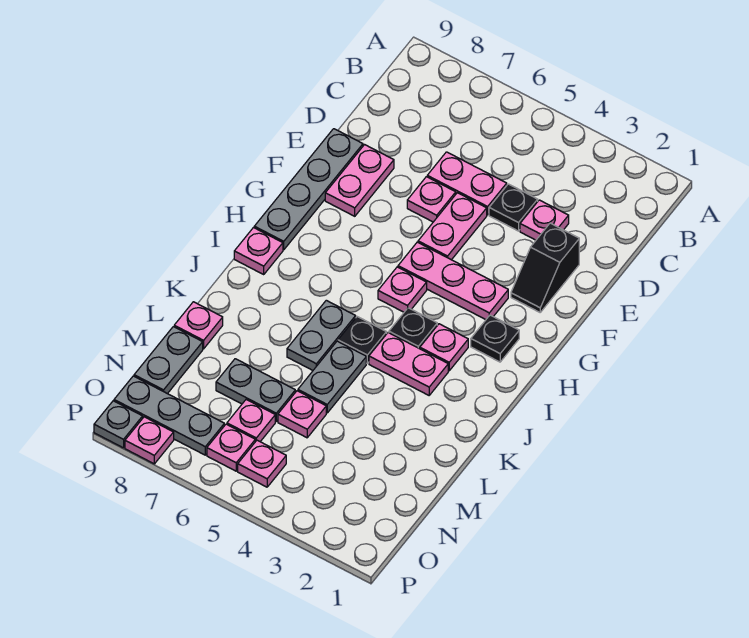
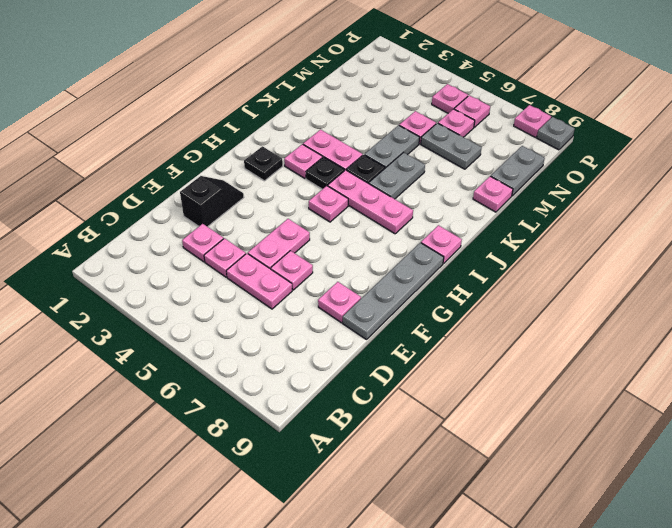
black 1x1 plate [489,184,538,231] -> pink 1x1 plate [204,238,246,277]
pink 1x2 plate [325,145,394,216] -> pink 1x1 plate [318,282,361,323]
pink 1x3 plate [398,242,508,320] -> pink 1x3 plate moved to [328,170,413,234]
grey 1x3 plate [114,376,224,455] -> none

